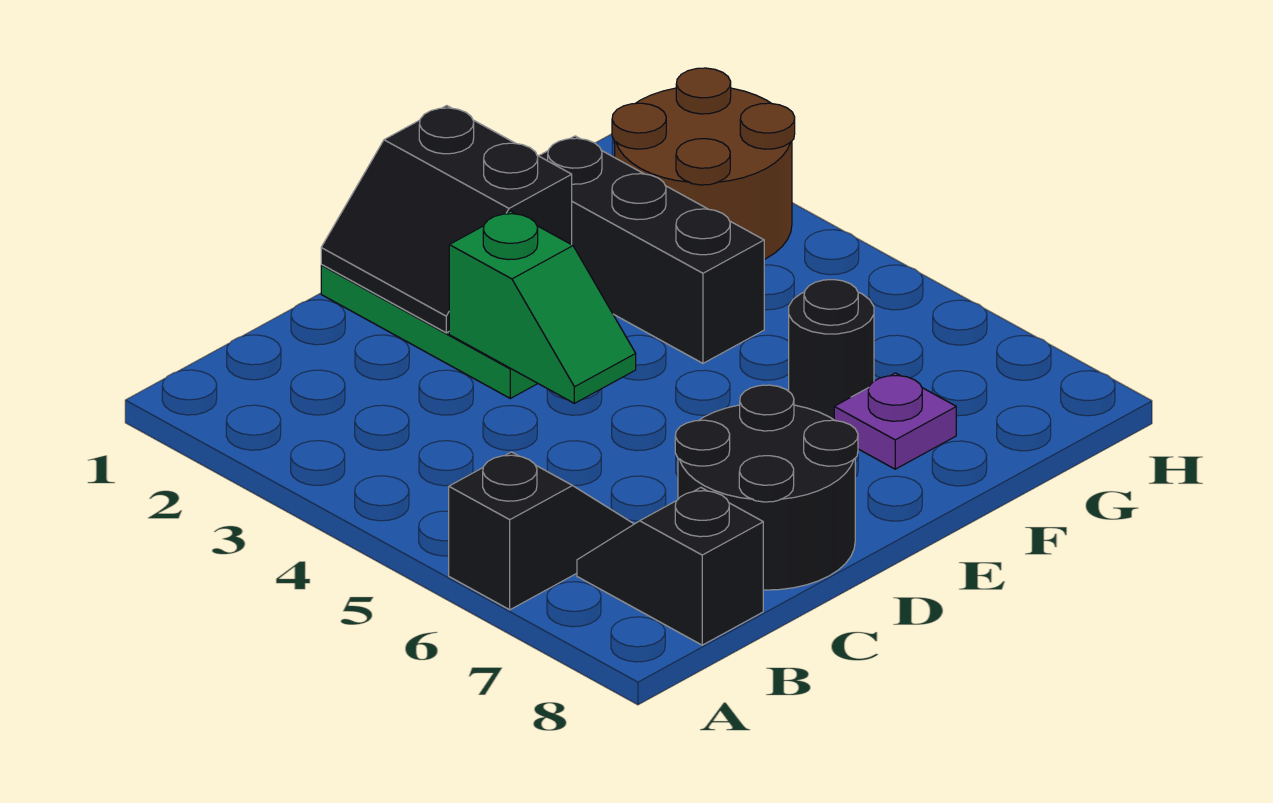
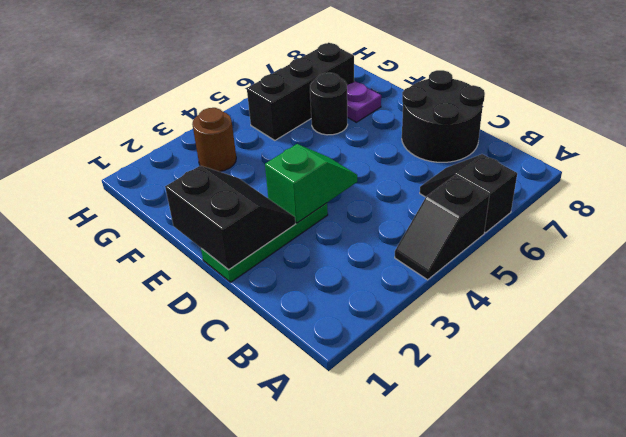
black 1x2 slope [577,488,763,645] -> black 1x2 slope moved to [395,175,490,280]
black 2x2 slope [321,106,572,333] -> black 2x2 slope turned to [165,166,295,270]
black 1x3 brick [539,136,764,363] -> black 1x3 brick moved to [247,43,354,140]
brown 2x2 round brick [612,68,795,259] -> brown 1x1 round brick [192,108,236,172]

